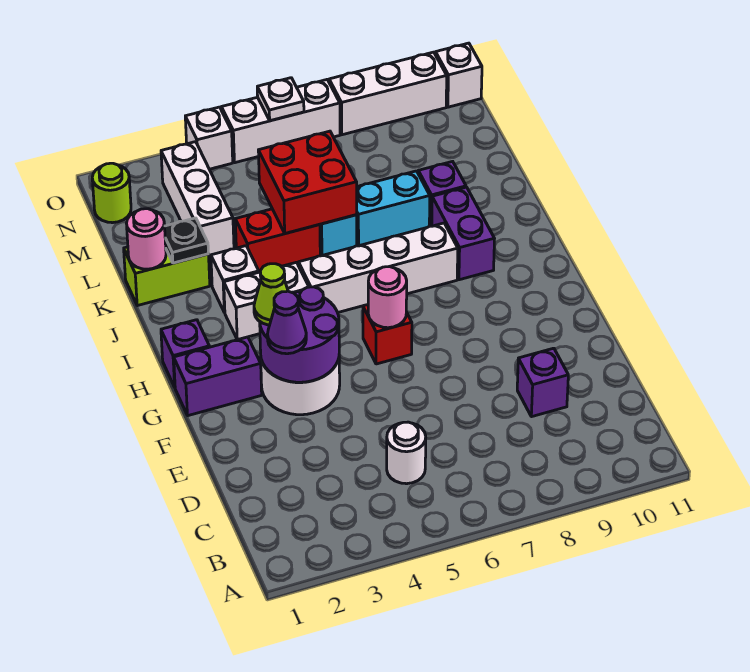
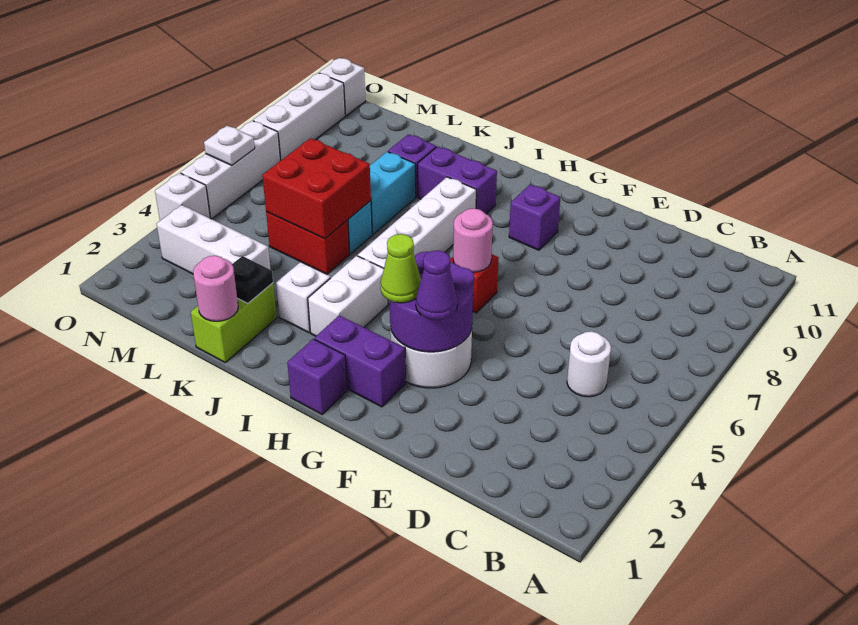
purple 1x1 brick [517,348,568,417] -> purple 1x1 brick moved to [509,185,561,250]
purple 1x2 brick [174,337,262,416] -> purple 1x2 brick turned to [314,315,406,407]
red 1x2 brick [235,209,320,272] -> red 1x2 brick turned to [266,212,350,274]
lime 1x1 round brick [92,163,131,223] -> none

